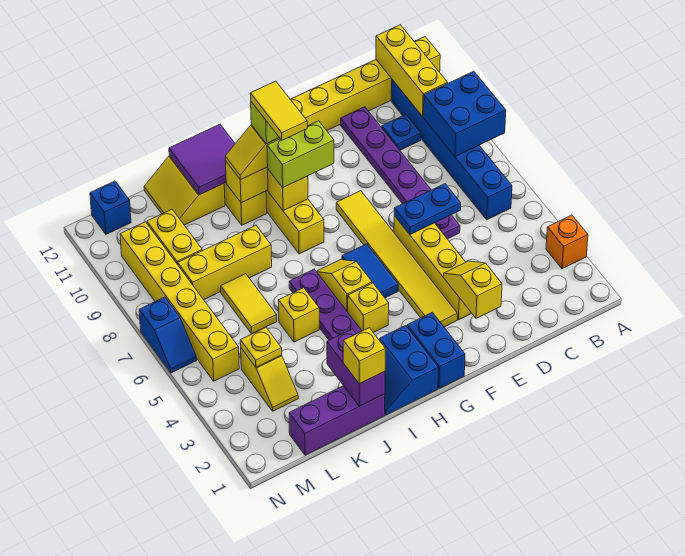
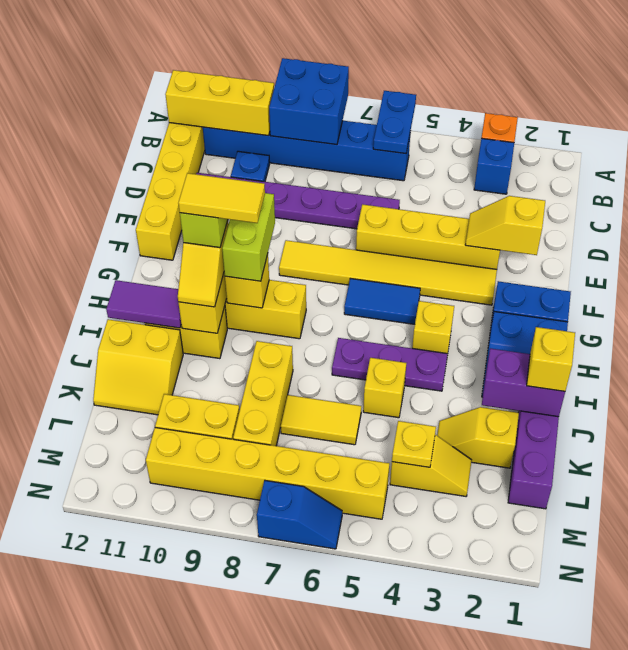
blue 1x2 plate [394,184,461,234] -> blue 1x2 plate moved to [373,91,416,154]
yellow 1x2 slope [316,260,372,312] -> yellow 1x2 slope moved to [437,407,519,468]
purple 2x2 tile [169,124,235,195] -> purple 1x2 tile [106,280,181,328]
blue 1x1 brick [90,181,131,234] -> blue 1x1 brick moved to [474,138,514,194]

